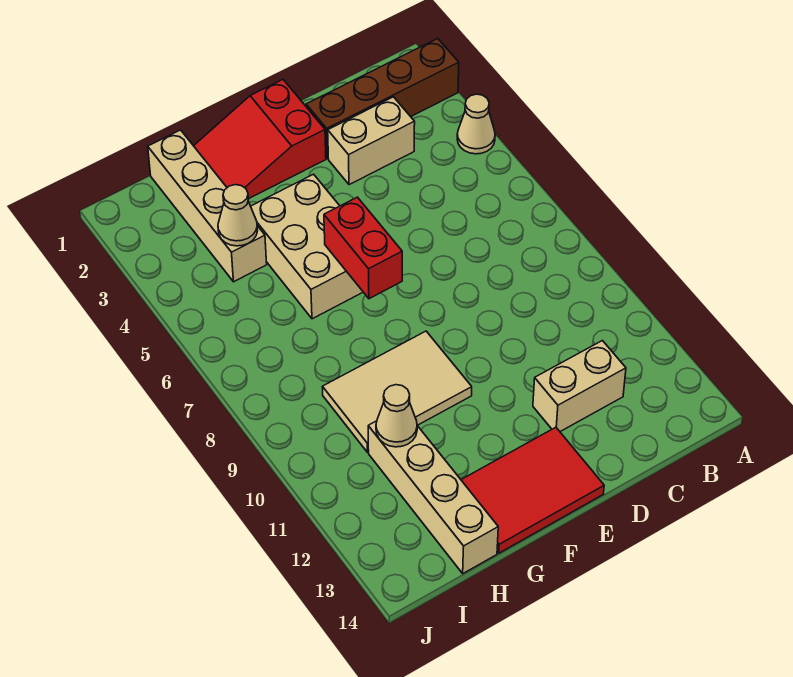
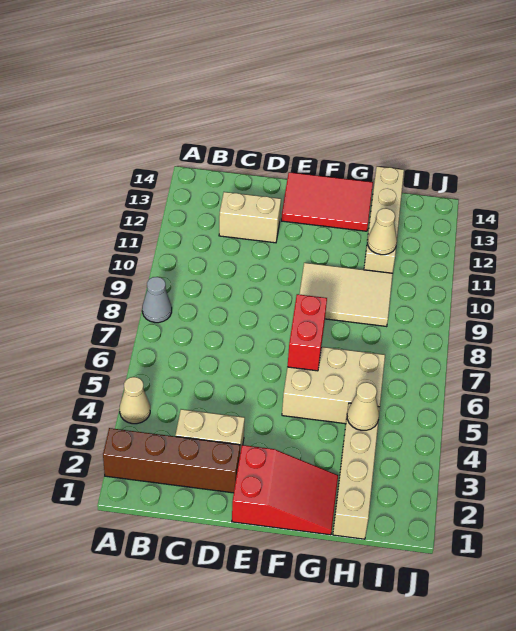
none -> grey 1x1 cone [142,277,172,323]
tan 2x3 brick [251,174,363,319] -> tan 2x3 brick turned to [282,347,385,424]

